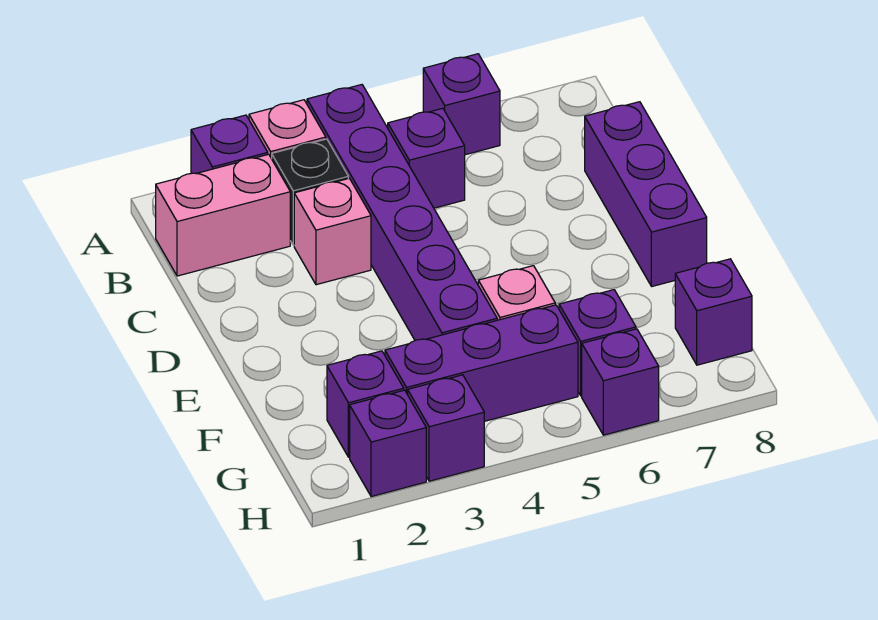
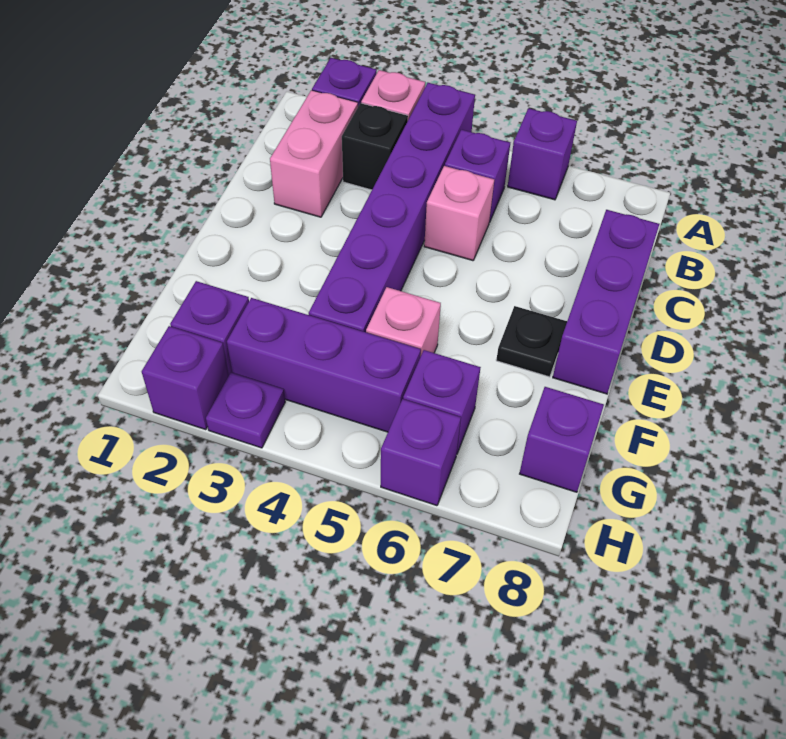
pink 1x2 brick [156,154,290,276] -> pink 1x2 brick turned to [270,90,358,217]
pink 1x1 brick [294,178,371,285] -> pink 1x1 brick moved to [424,166,494,261]
none -> black 1x1 plate [496,306,567,377]
purple 1x1 brick [408,375,484,481] -> purple 1x1 plate [206,373,285,448]

